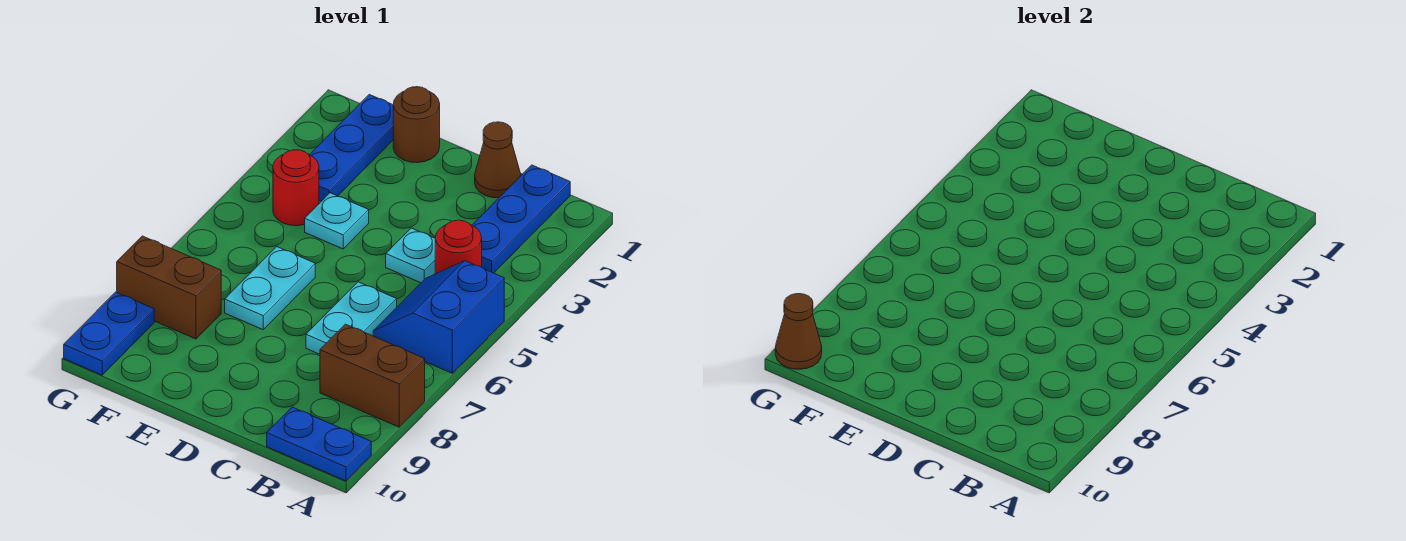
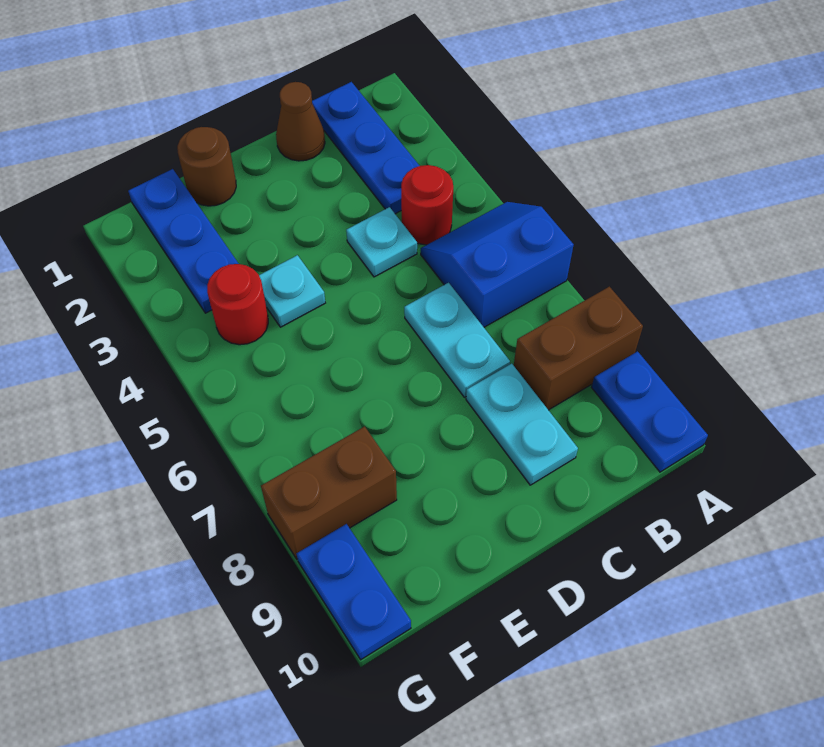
blue 2x2 slope [373,261,504,373] -> blue 2x2 slope turned to [421,202,574,327]
blue 1x2 plate [267,407,371,481] -> blue 1x2 plate turned to [592,351,708,472]
cyan 1x2 plate [225,247,315,330] -> cyan 1x2 plate moved to [466,364,578,485]
brown 1x1 cone [775,294,822,369] -> none

